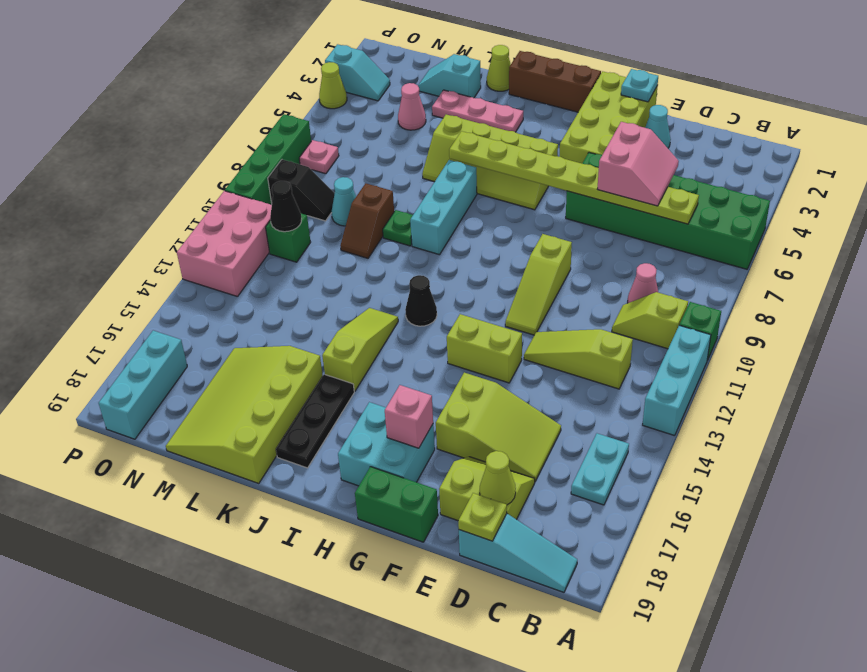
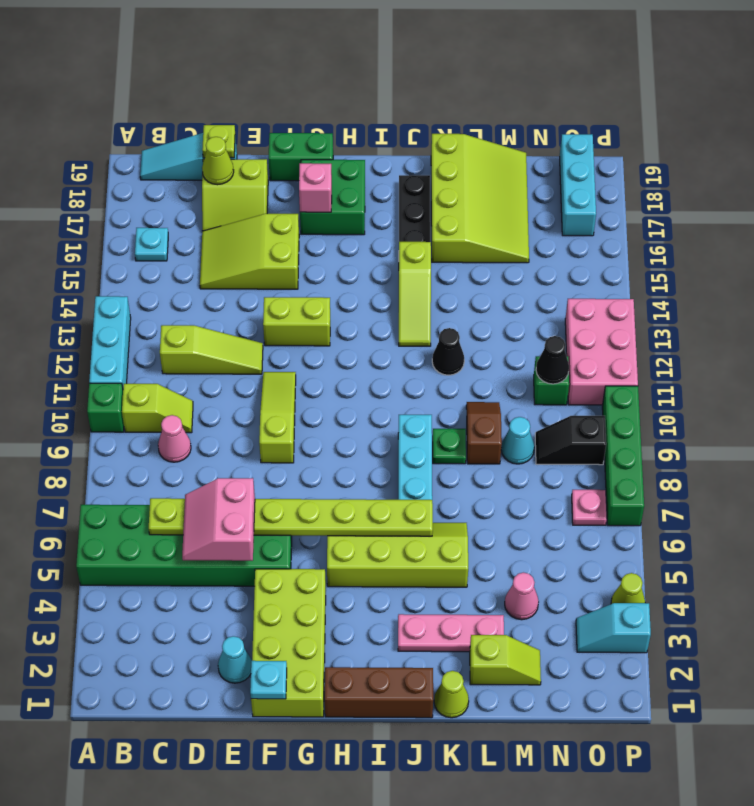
cyan 1x2 plate [571,433,629,505] -> cyan 1x1 plate [135,228,168,261]
cyan 2x2 brick [338,402,435,486] -> green 2x2 brick [300,160,365,235]
black 1x1 cone [405,275,437,326] -> black 1x1 cone moved to [432,328,464,375]
cyan 1x2 slope [418,54,481,98] -> lime 1x2 slope [470,635,541,685]

